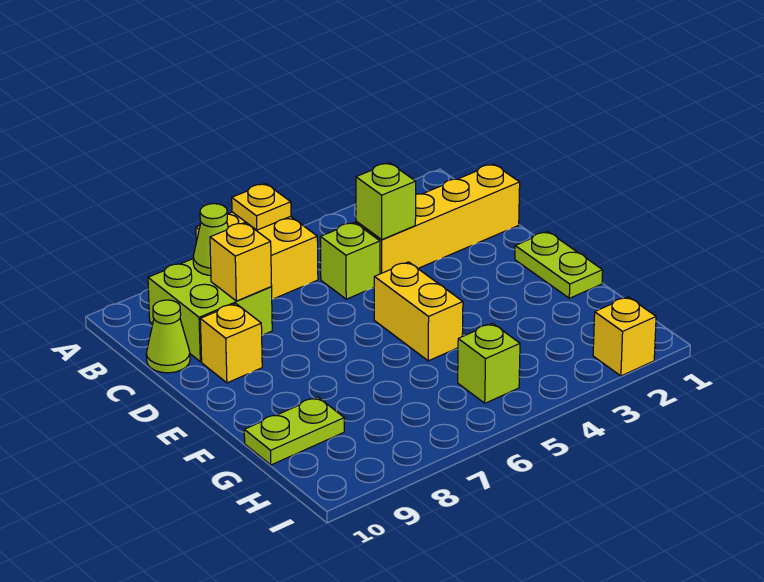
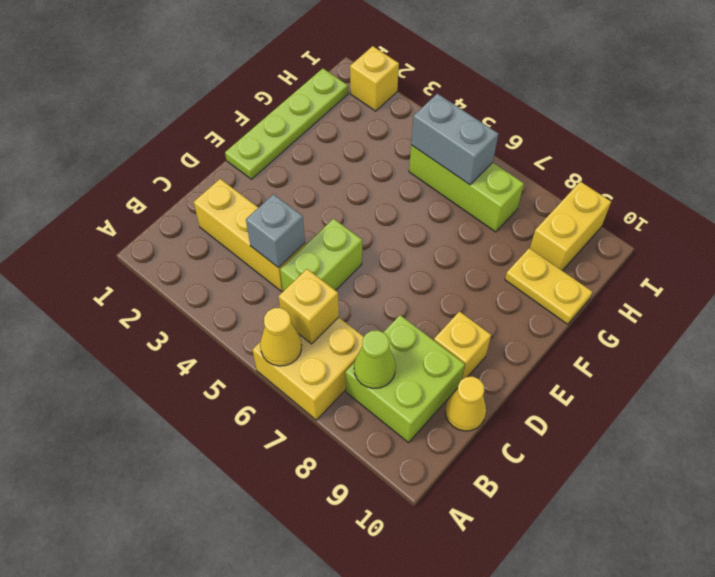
yellow 1x1 plate [232,184,291,230] -> yellow 1x1 cone [260,308,302,366]
yellow 1x4 brick [356,164,520,274] -> yellow 1x3 brick [194,179,305,291]
lime 1x1 brick [356,163,416,240] -> grey 1x1 brick [246,194,305,267]
lime 1x1 brick [320,222,380,299] -> lime 1x2 brick [280,219,362,291]
yellow 1x1 brick [210,223,272,301] -> yellow 1x1 brick moved to [279,269,339,344]
lime 1x1 cone [146,300,190,373] -> yellow 1x1 cone [445,377,486,431]
lime 1x2 plate [515,232,603,298] -> lime 1x4 plate [225,68,348,179]
yellow 1x2 brick [374,262,463,361] -> yellow 1x2 brick moved to [530,181,611,271]
lime 1x2 plate [244,397,344,465] -> yellow 1x2 plate [505,248,592,324]
lime 1x1 brick [458,323,520,403] -> lime 1x3 brick [409,145,524,232]
none -> grey 1x2 brick [411,94,498,185]

